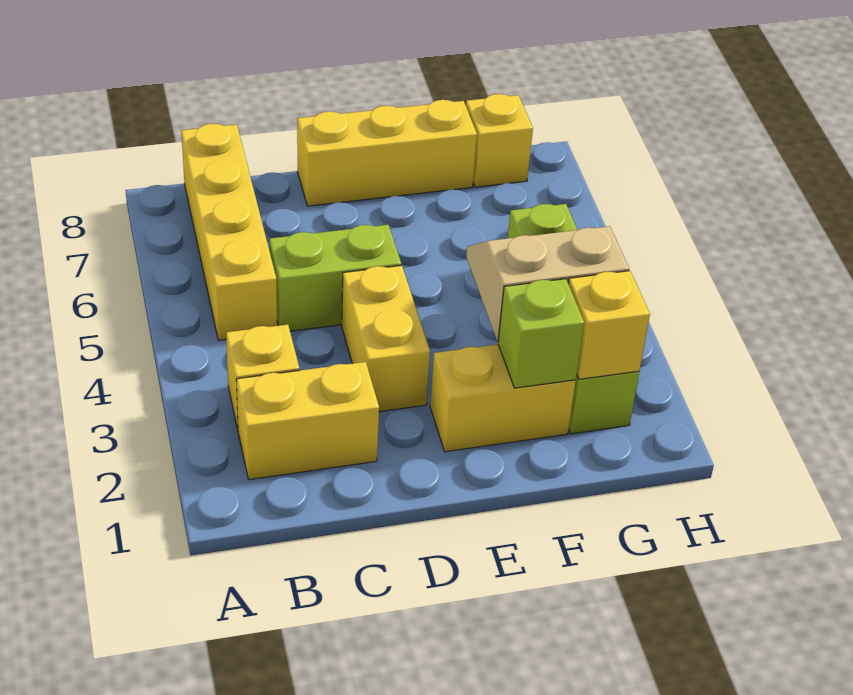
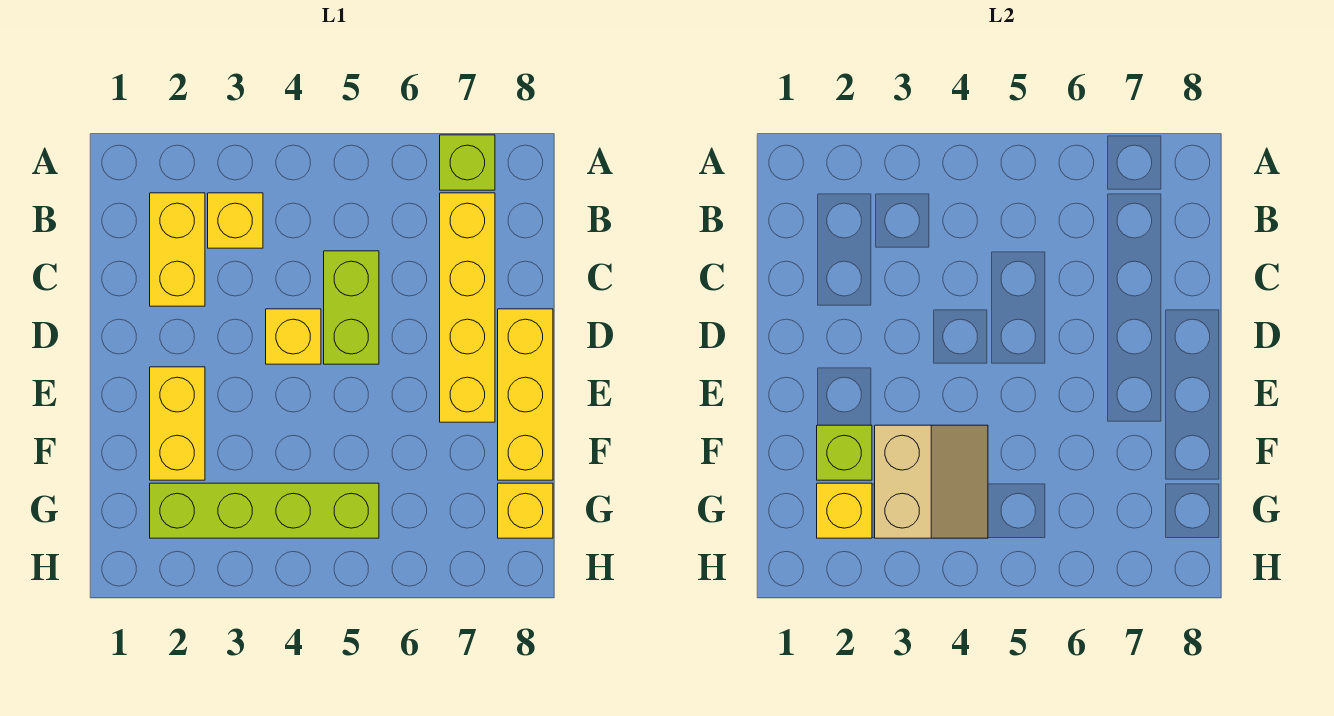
none -> lime 1x1 brick [440,135,495,190]
yellow 1x4 brick [181,124,277,340] -> yellow 1x4 brick turned to [440,193,495,422]
yellow 1x2 brick [342,265,430,412] -> yellow 1x1 brick [266,309,321,364]

